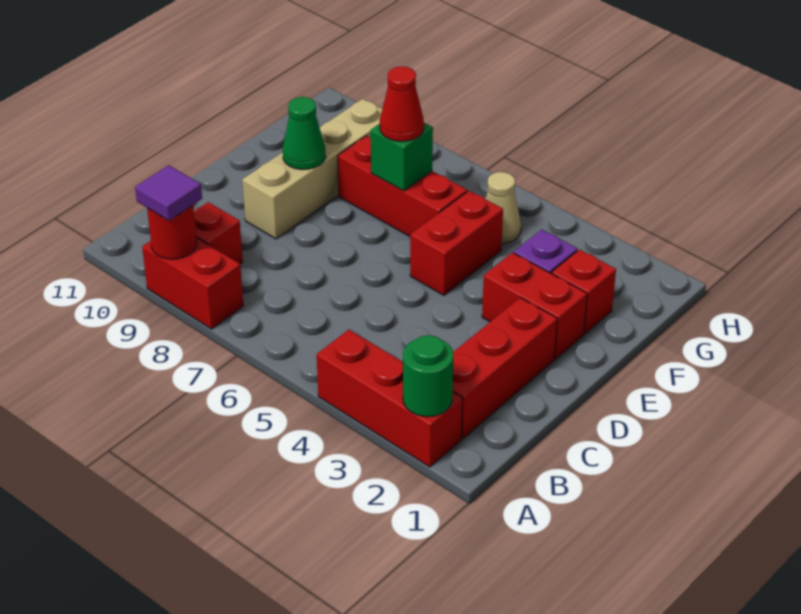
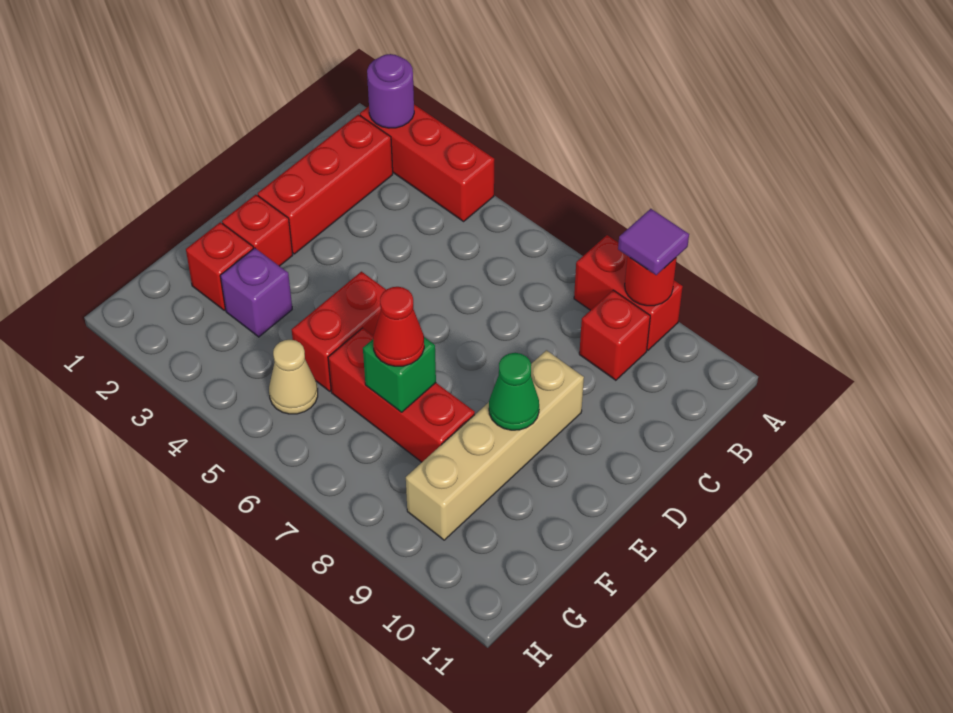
green 1x1 round brick [403,335,453,417] -> purple 1x1 round brick [367,54,414,128]
red 1x2 brick [482,253,587,359] -> red 1x1 brick [222,195,293,266]

